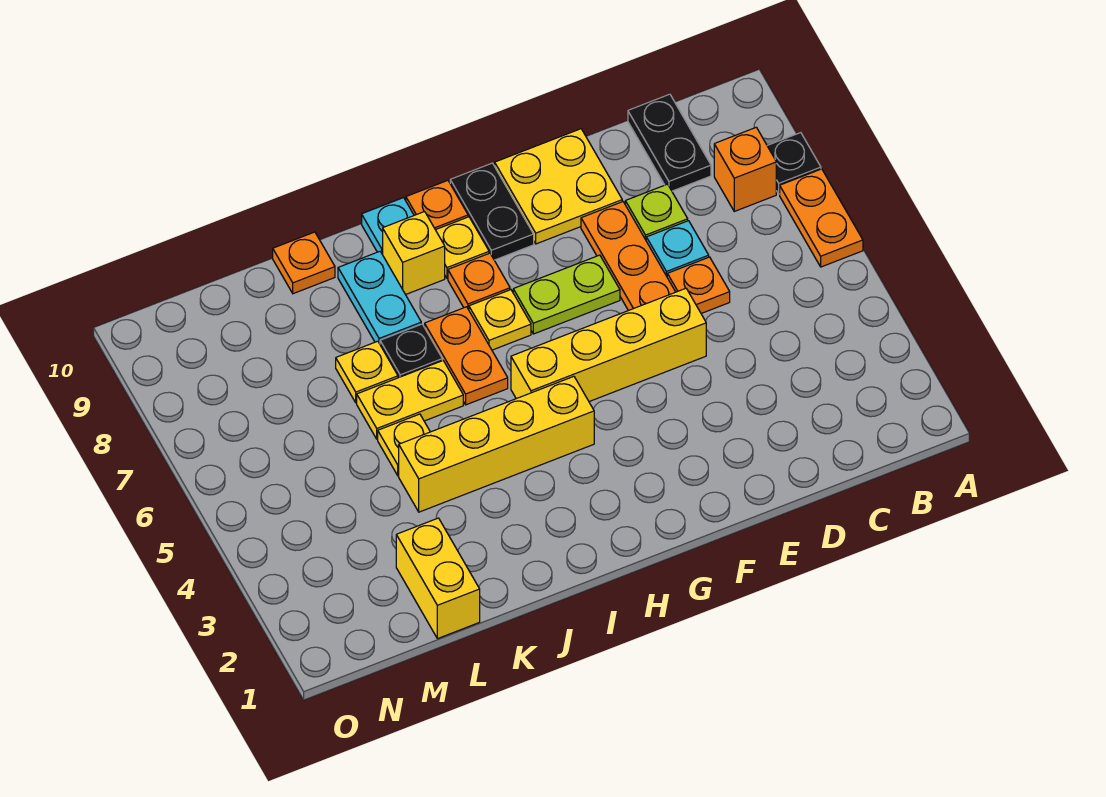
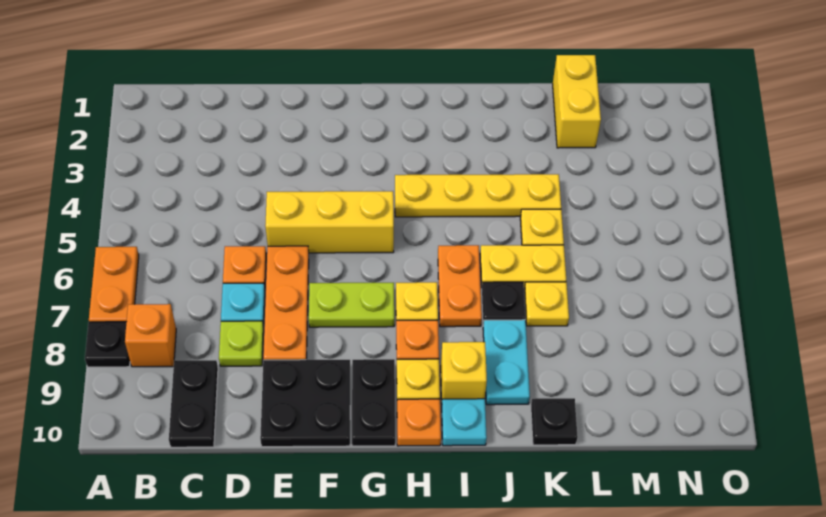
yellow 1x4 brick [511,288,706,402] -> yellow 1x3 brick [265,191,394,253]
yellow 2x2 plate [495,129,622,244] -> black 2x2 plate [260,360,350,447]
yellow 1x4 brick [399,376,594,512] -> yellow 1x4 plate [395,174,561,217]
orange 1x1 plate [273,232,335,294] -> black 1x1 plate [531,398,578,445]

